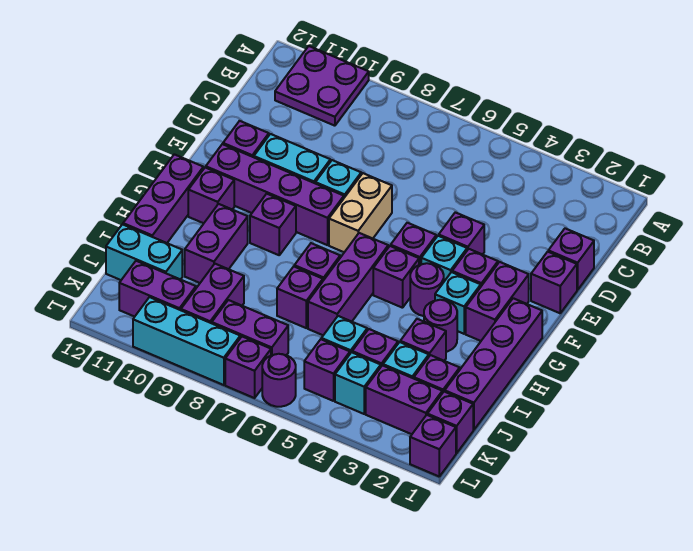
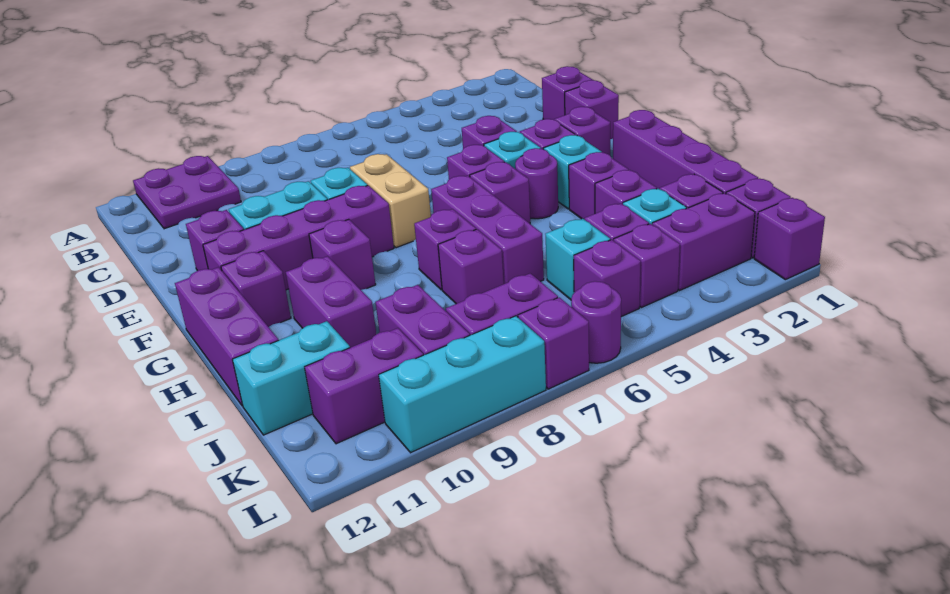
purple 1x2 brick [466,262,529,341] -> purple 1x1 brick [554,107,610,155]
purple 1x1 round brick [424,300,457,352] -> purple 1x1 brick [569,152,628,220]
cyan 1x1 brick [335,352,381,414] -> purple 1x1 brick [614,224,680,308]

